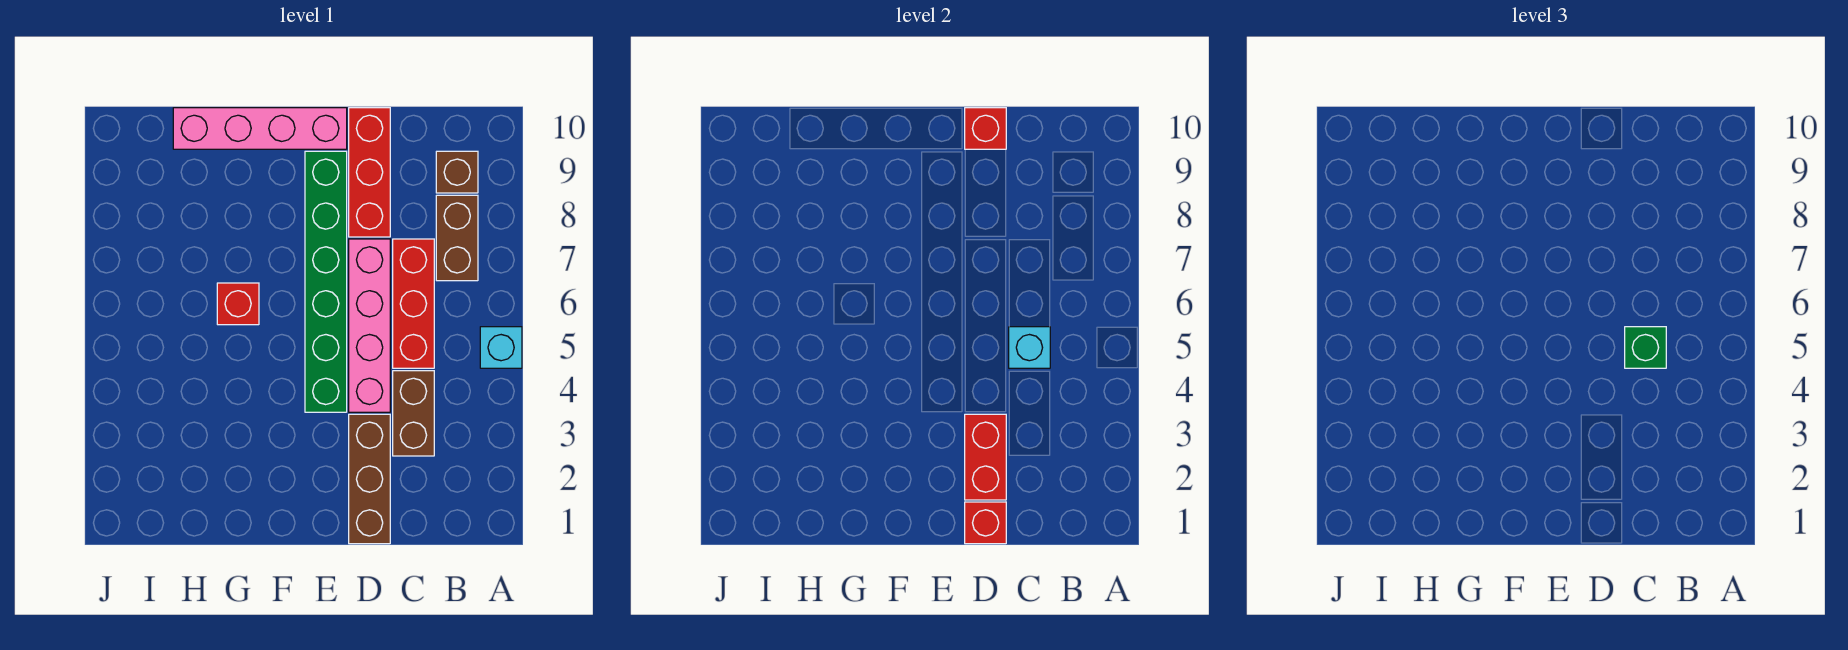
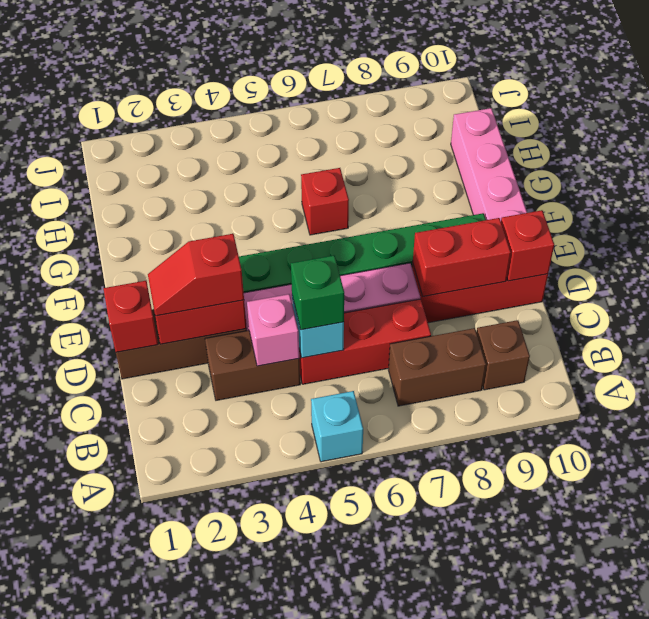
none -> pink 1x1 brick [247,294,299,366]
none -> red 1x2 slope [148,234,244,316]
none -> red 1x2 brick [413,218,511,297]

